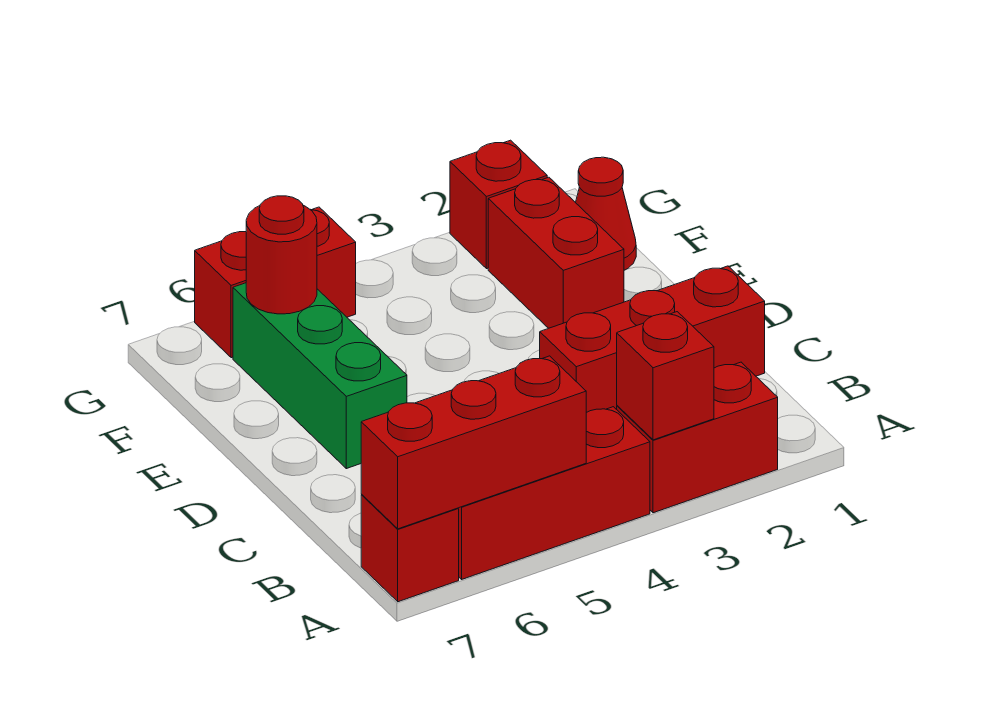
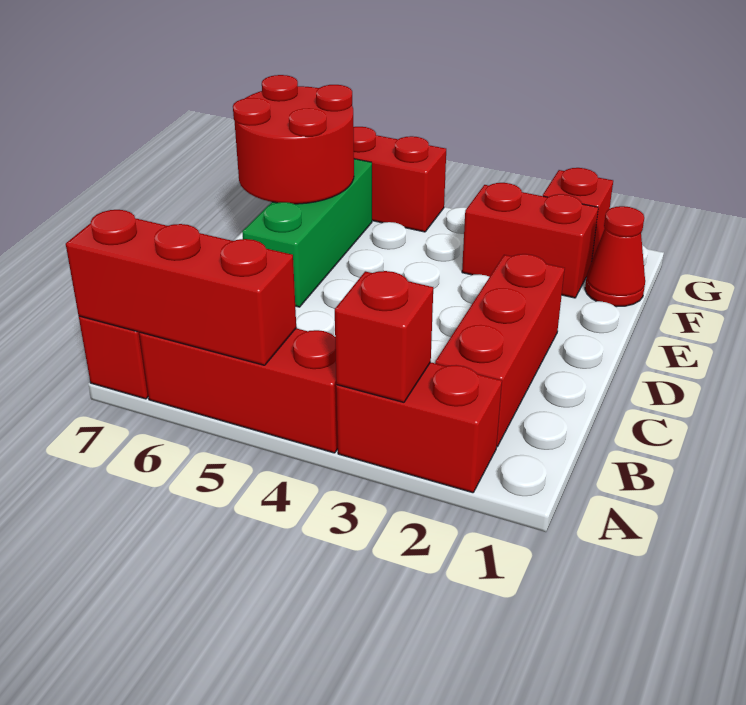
red 1x3 brick [540,266,765,413] -> red 1x3 brick turned to [435,254,565,447]
red 1x2 brick [488,177,624,328] -> red 1x2 brick turned to [462,183,598,298]
red 1x1 round brick [246,196,317,314] -> red 2x2 round brick [233,75,354,204]

